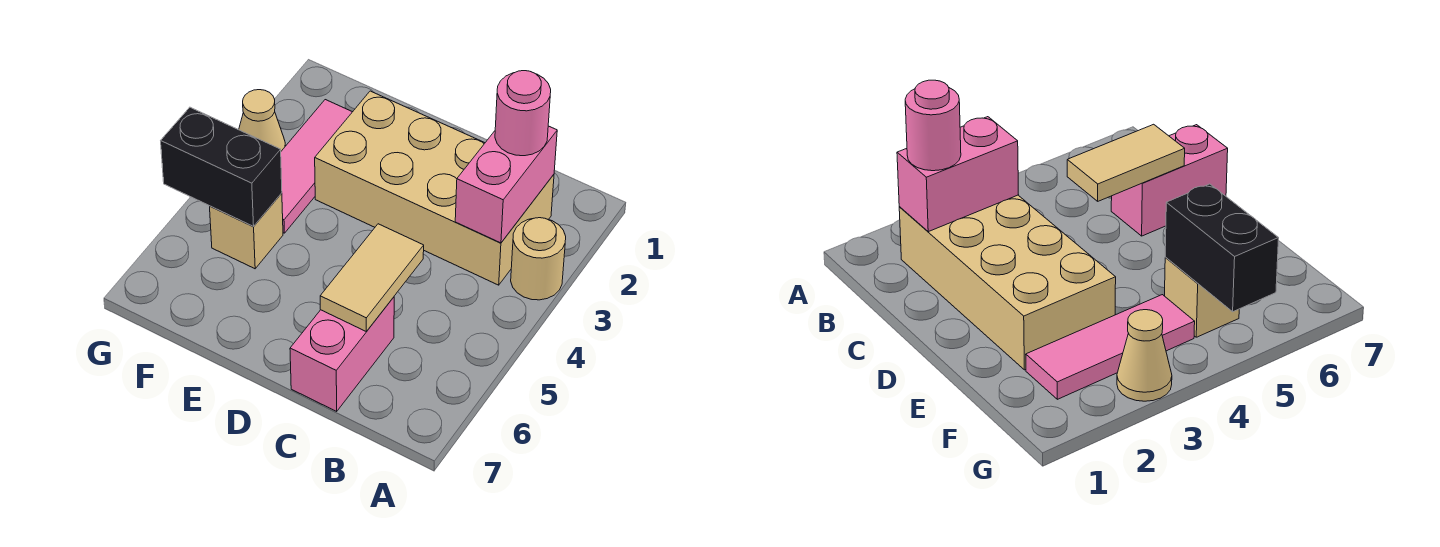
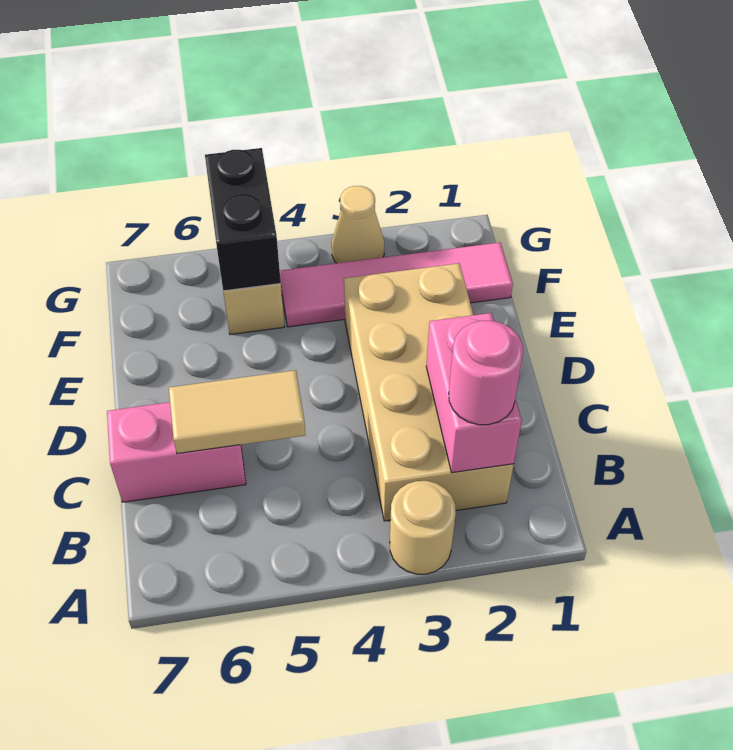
pink 1x2 brick [455,126,557,243] -> pink 1x2 brick turned to [426,313,522,473]
pink 1x3 tile [281,100,352,233] -> pink 1x4 tile [280,243,513,327]

